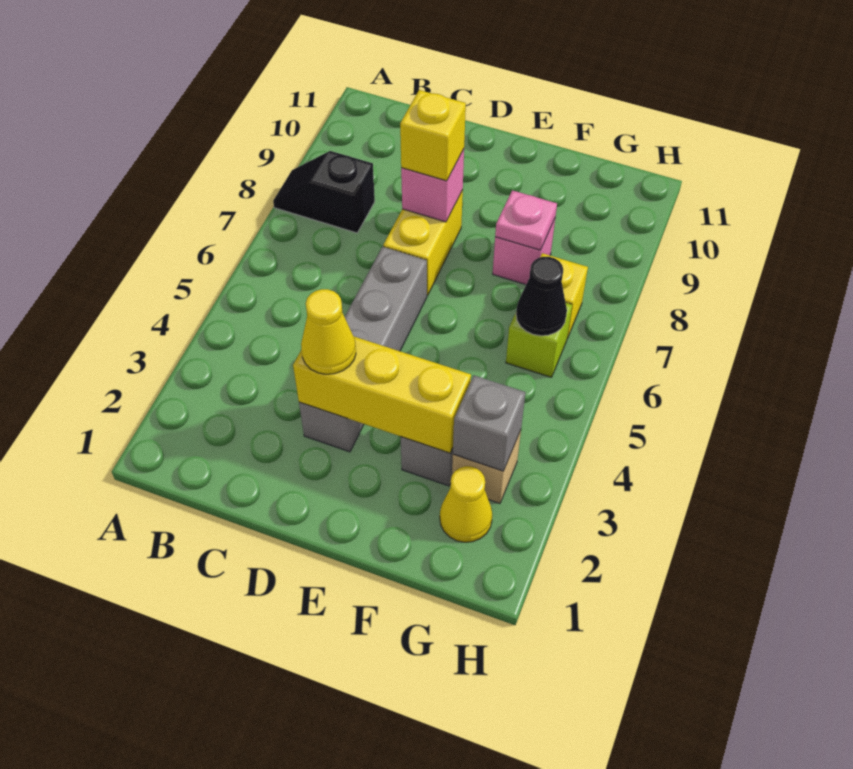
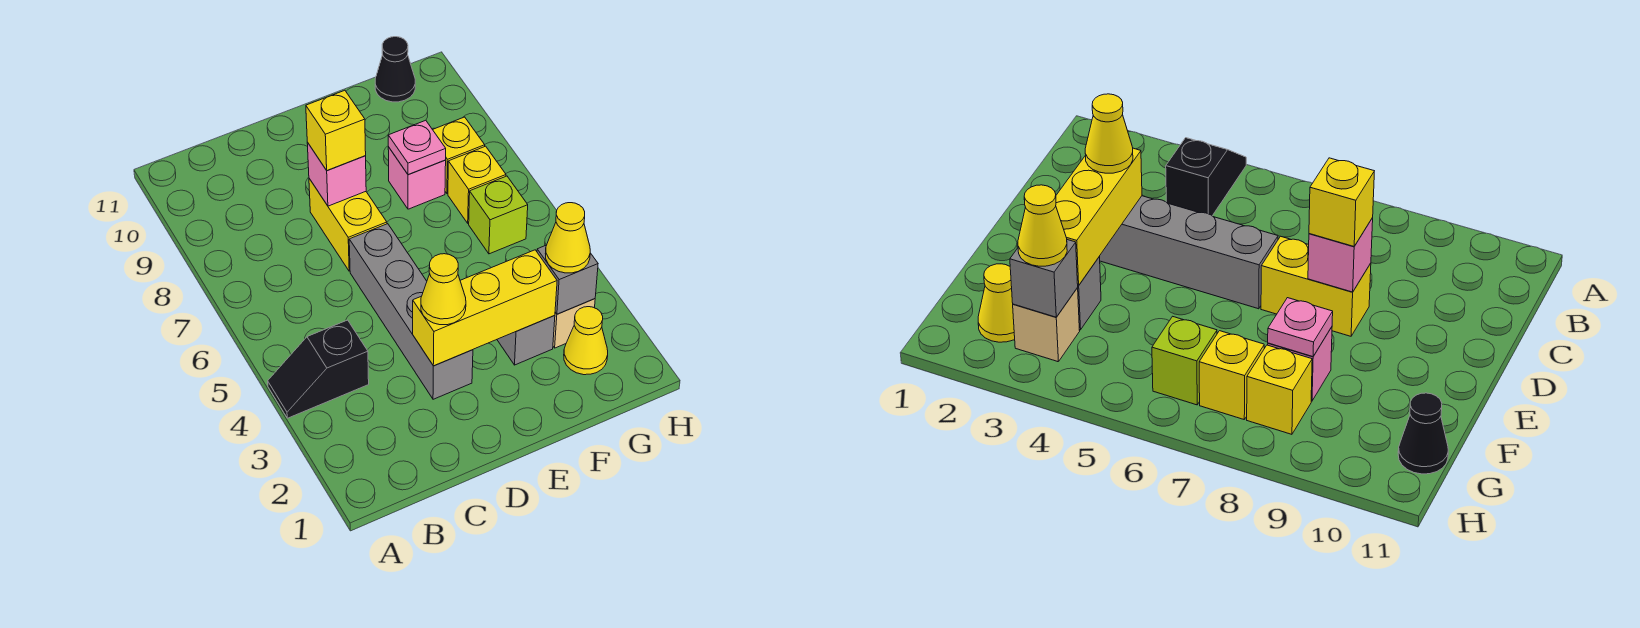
black 1x2 slope [273,151,375,233] -> black 1x2 slope moved to [268,320,369,418]
none -> yellow 1x1 cone [545,203,590,273]
black 1x1 cone [516,257,567,336] -> black 1x1 cone moved to [375,37,415,102]
none -> yellow 1x1 brick [433,117,485,194]

